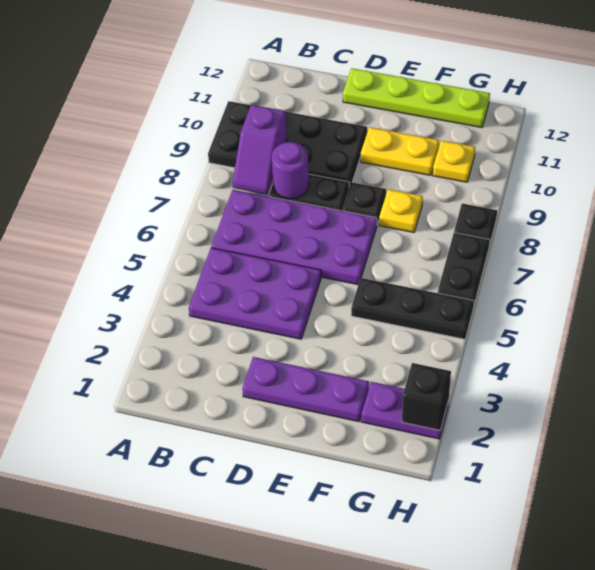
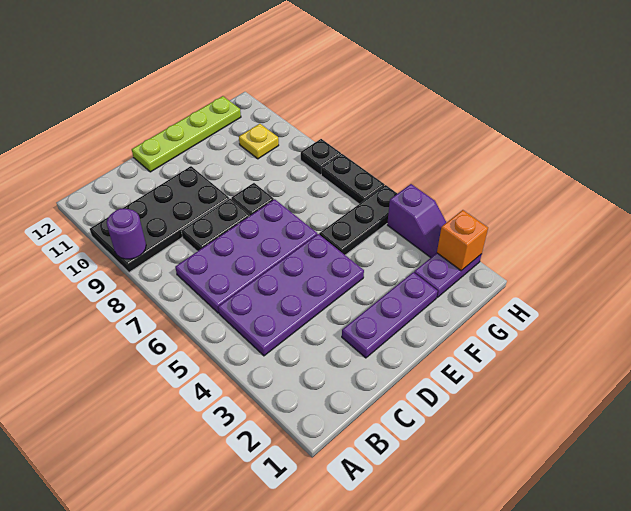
purple 2x3 plate [189,248,321,339] -> purple 2x4 plate [218,234,364,356]
purple 1x2 slope [233,105,287,194] -> purple 1x2 slope moved to [387,184,447,258]
purple 1x1 round brick [272,142,309,199] -> purple 1x1 round brick moved to [107,209,146,259]
yellow 1x2 plate [361,127,439,175] -> none
yellow 1x1 plate [379,189,423,232] -> none
black 1x1 brick [402,363,451,430] -> orange 1x1 brick [437,210,488,271]

